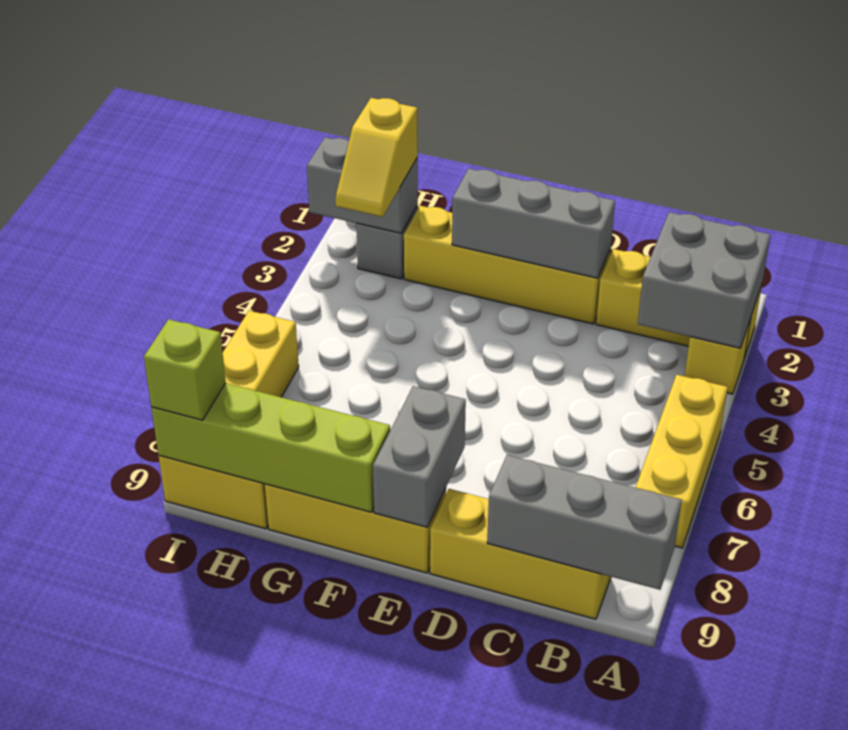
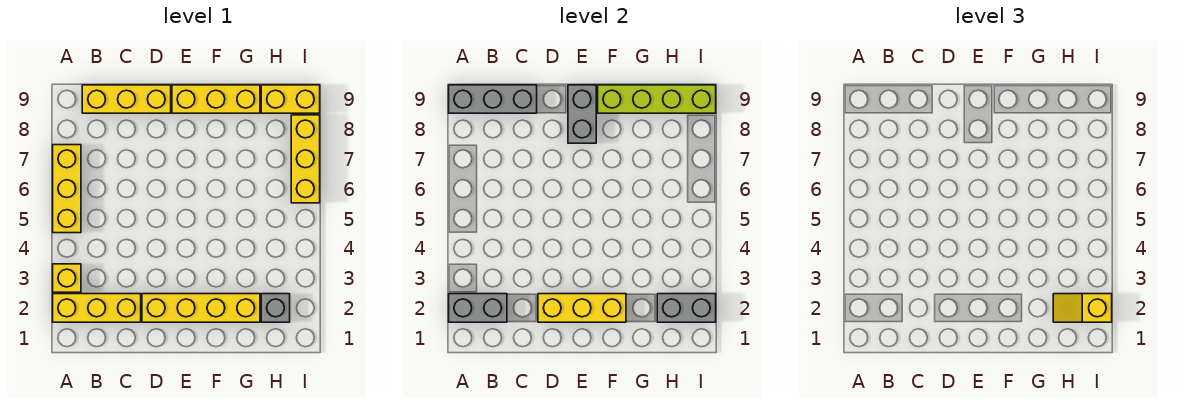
grey 2x2 brick [638,212,771,348] -> grey 1x2 brick [449,294,507,322]
grey 1x3 brick [452,169,615,278] -> yellow 1x3 brick [538,294,626,322]
yellow 1x2 slope [335,98,418,217] -> yellow 1x2 slope turned to [1053,294,1112,322]
lime 1x1 brick [144,319,226,420] -> none

